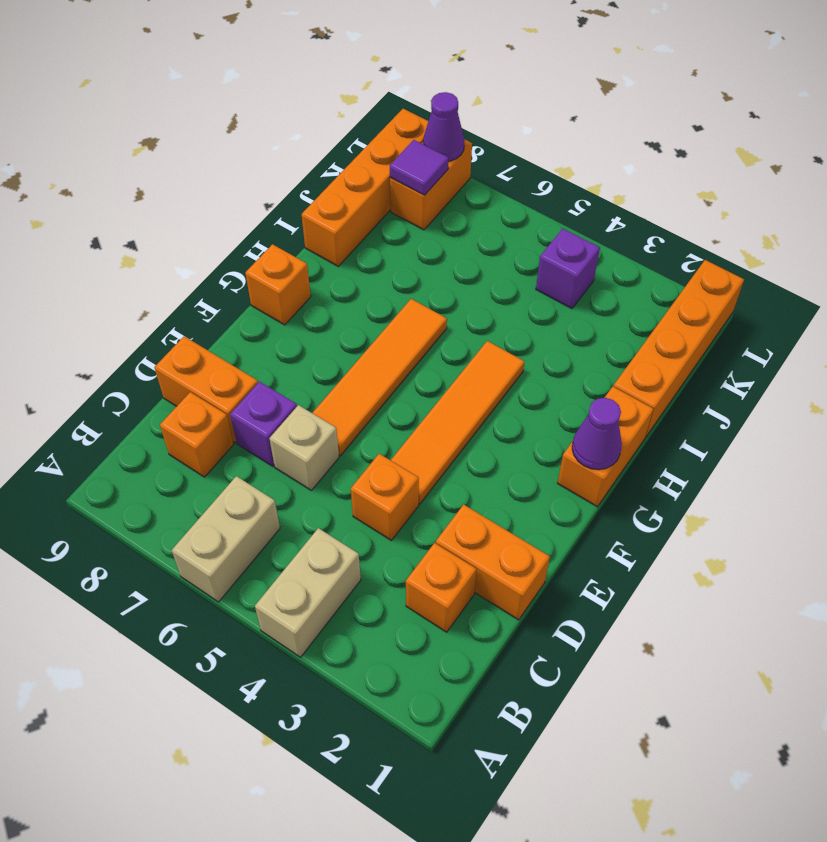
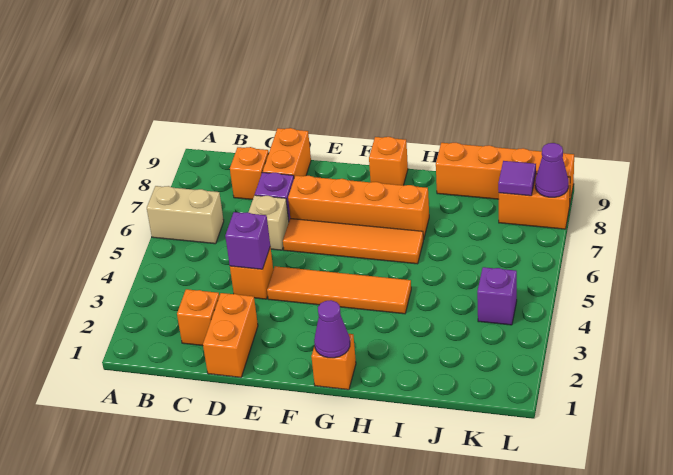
tan 1x2 brick [255,528,361,657] -> none
none -> purple 1x1 brick [225,212,270,269]
orange 1x2 brick [558,387,653,507] -> orange 1x1 brick [311,334,356,390]
orange 1x4 brick [613,260,744,437] -> orange 1x4 brick moved to [288,176,429,239]

